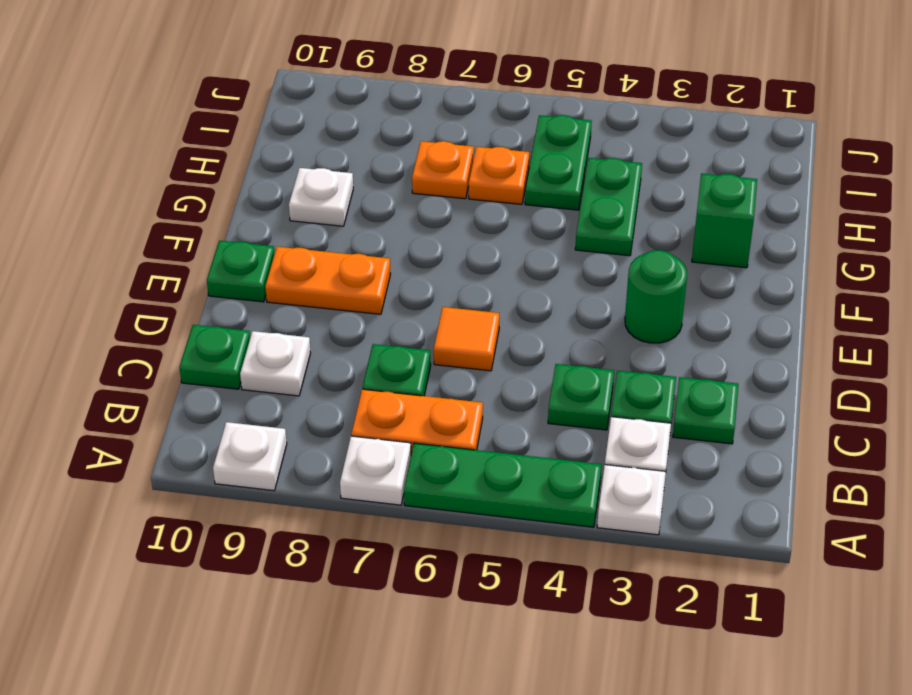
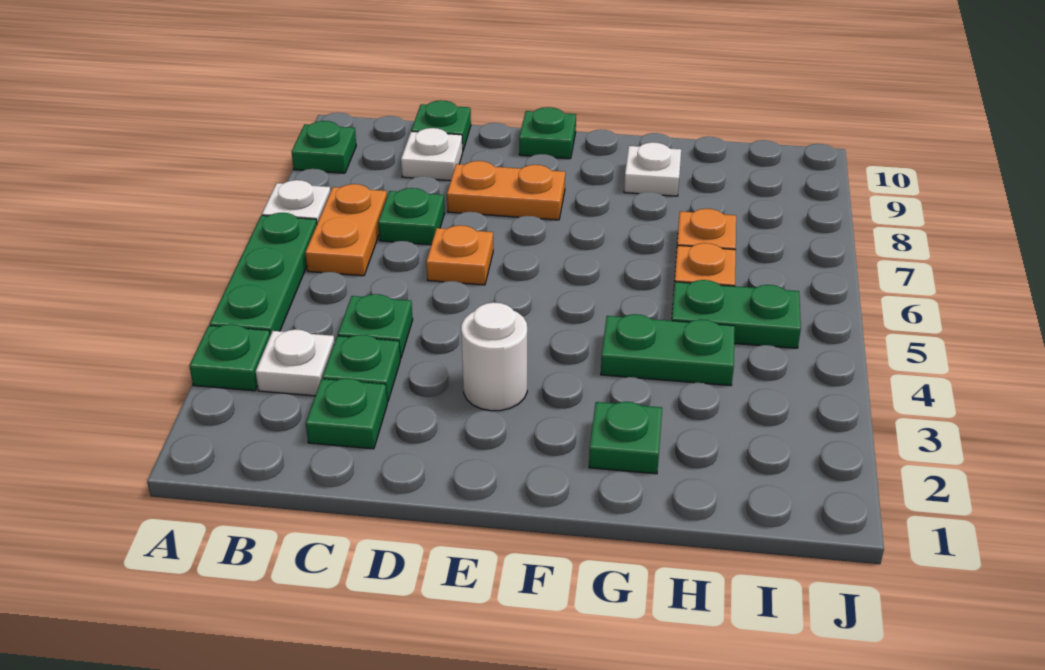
white 1x1 plate [597,465,666,535] -> green 1x1 plate [189,324,270,391]
white 1x1 plate [213,422,287,491] -> green 1x1 plate [292,121,356,173]
orange 1x1 tile [434,307,499,371] -> orange 1x1 plate [426,225,493,285]
green 1x1 round brick [625,250,687,343] -> white 1x1 round brick [461,302,527,411]
orange 1x2 plate [265,247,391,314] -> orange 1x2 plate turned to [447,161,565,220]
green 1x1 brick [692,173,757,268] -> green 1x1 plate [589,402,662,474]

